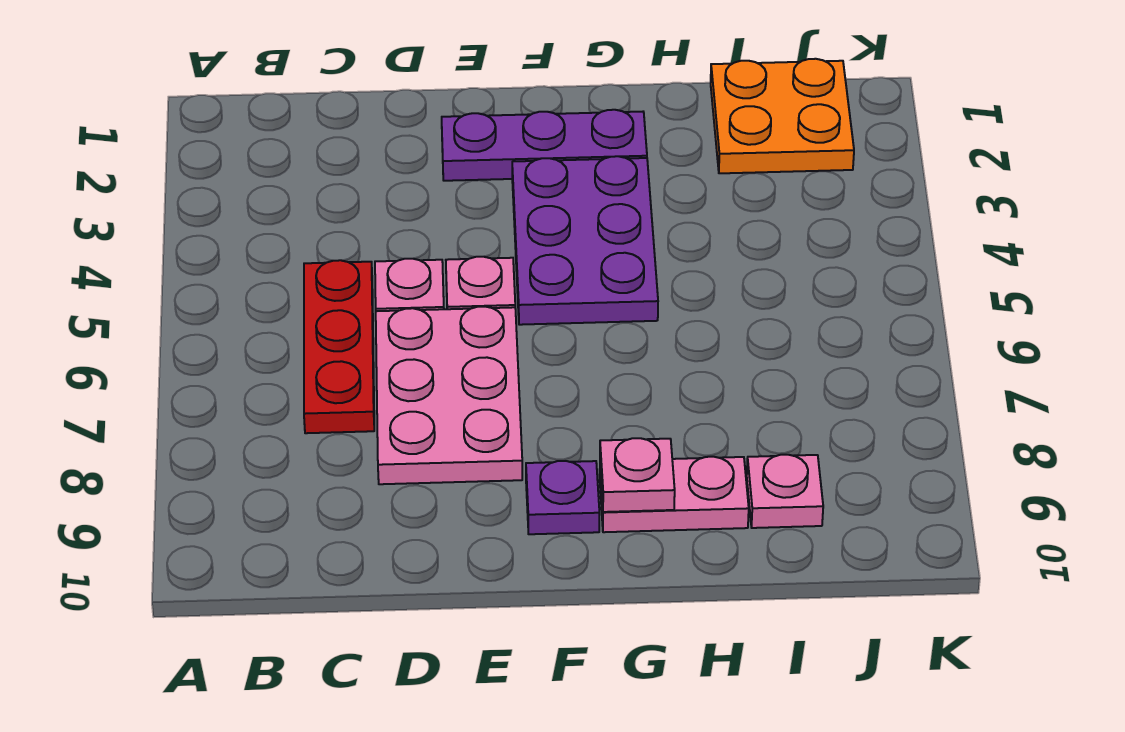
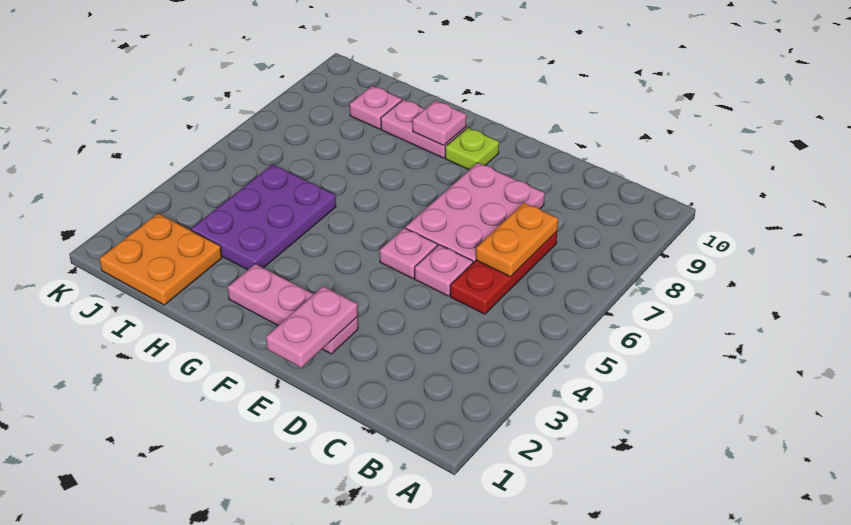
none -> orange 1x2 plate [476,203,558,277]
none -> pink 1x2 plate [266,286,358,368]
purple 1x3 plate [442,110,647,181] -> pink 1x3 plate [228,264,358,354]
purple 2x3 plate [512,156,658,325] -> purple 2x3 plate moved to [191,165,336,270]
purple 1x1 plate [526,461,599,534] -> lime 1x1 plate [445,128,499,170]

